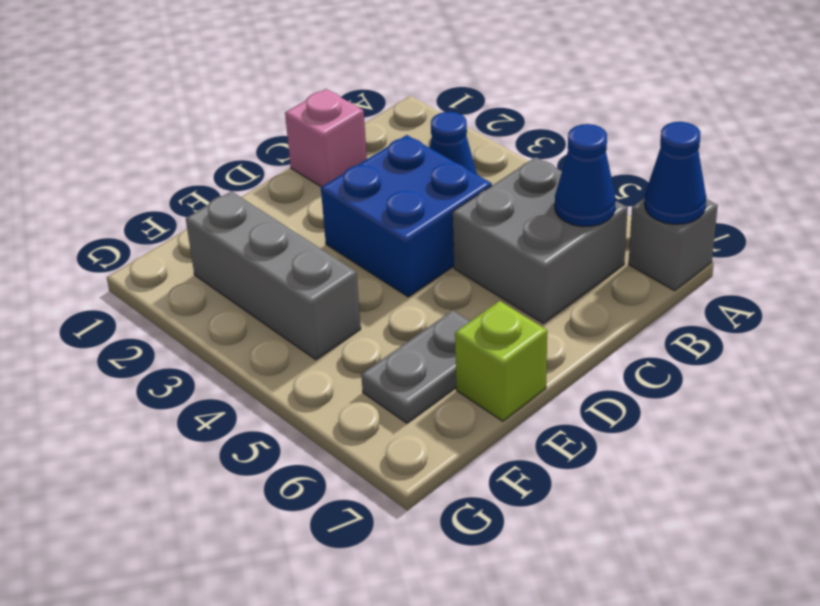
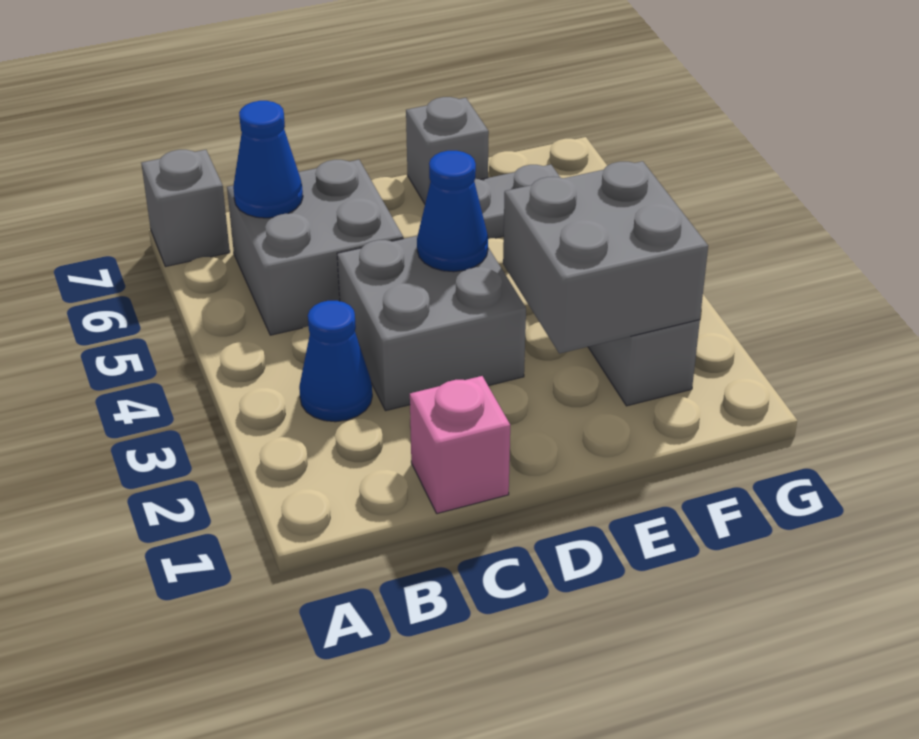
blue 1x1 cone [645,122,706,224] -> blue 1x1 cone moved to [417,151,488,272]
blue 2x2 brick [321,135,492,297] -> grey 2x2 brick [337,236,526,411]
none -> grey 2x2 brick [503,161,708,354]
lime 1x1 brick [455,301,547,421] -> grey 1x1 brick [406,97,489,204]

